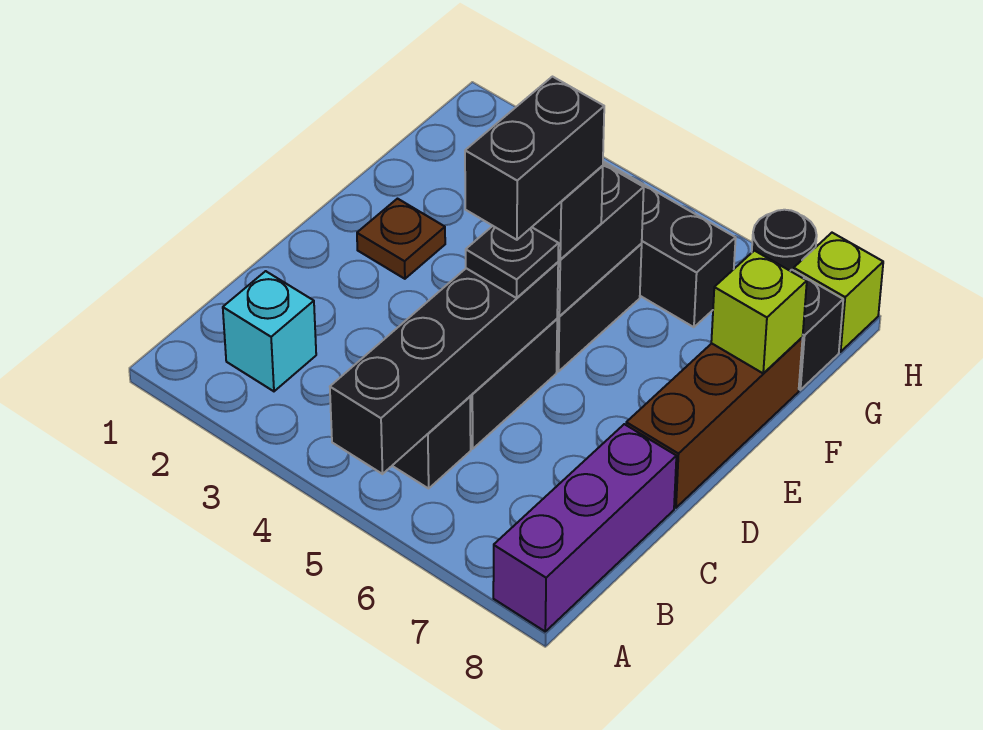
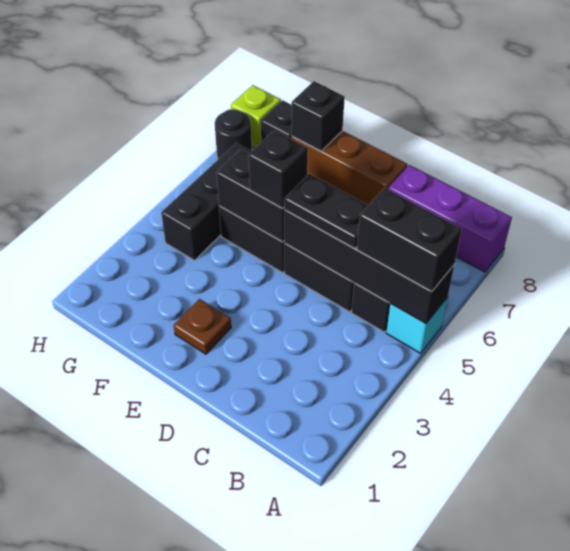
cyan 1x1 brick [223,271,316,391] -> cyan 1x1 brick moved to [386,297,448,353]
black 1x1 plate [466,226,559,298] -> black 1x2 plate [284,174,368,249]
black 1x2 brick [465,77,604,240] -> black 1x2 brick moved to [357,188,462,292]
lime 1x1 brick [711,251,807,373] -> black 1x1 brick [291,81,345,151]

